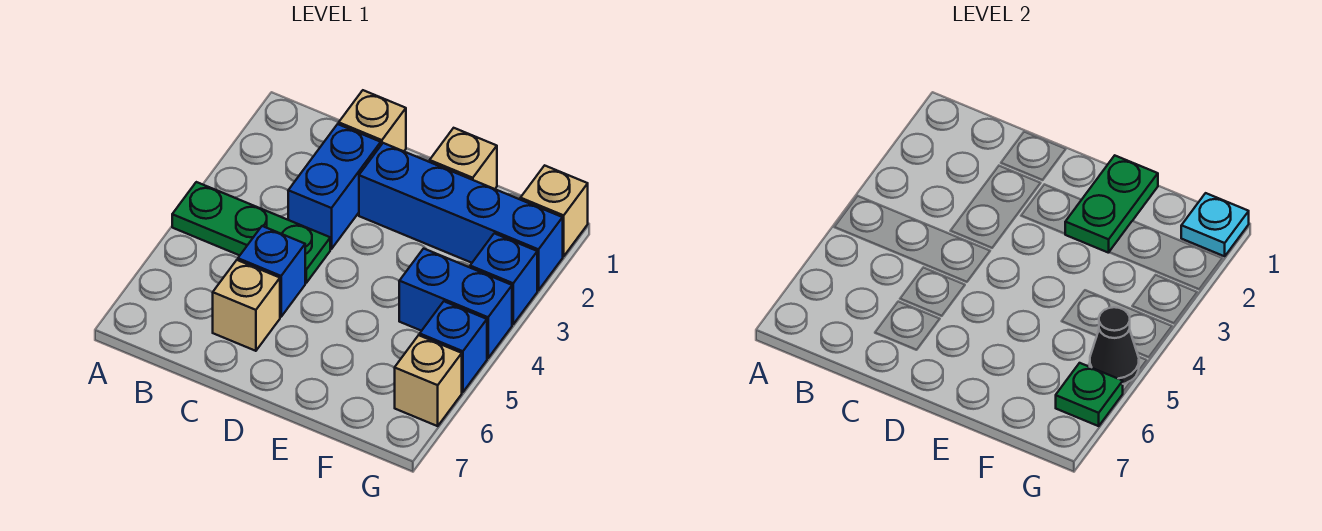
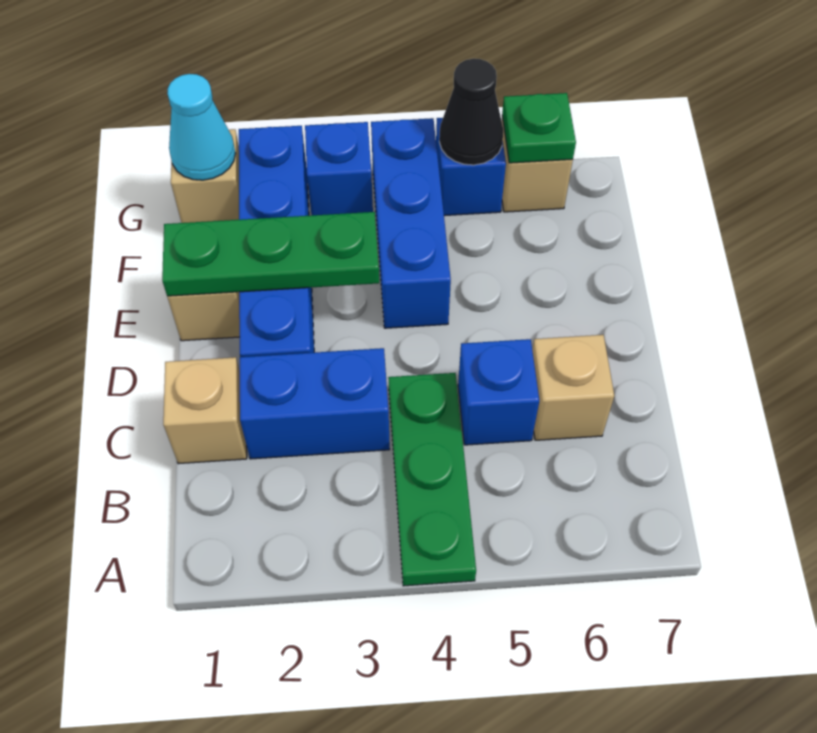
green 1x2 plate [1065,156,1158,253] -> green 1x3 plate [162,212,379,296]
blue 1x2 brick [399,249,512,358] -> blue 1x3 brick [371,118,451,328]
cyan 1x1 plate [1181,193,1249,256] -> cyan 1x1 cone [167,74,236,180]

